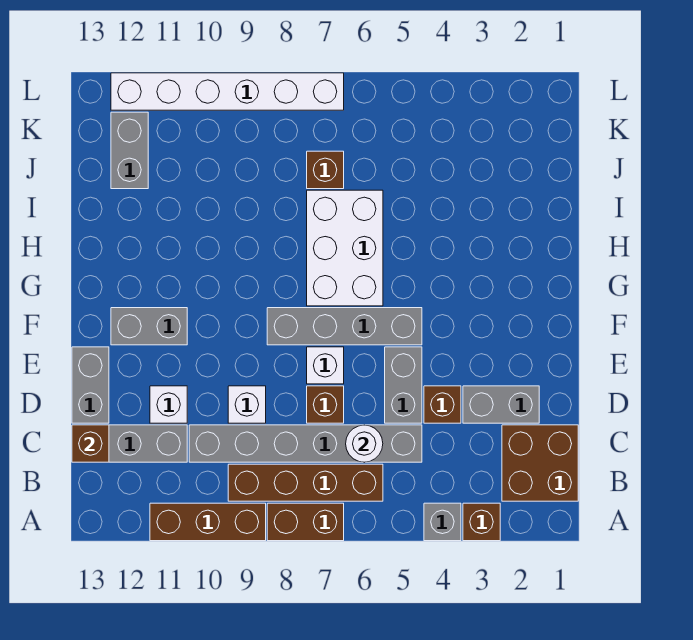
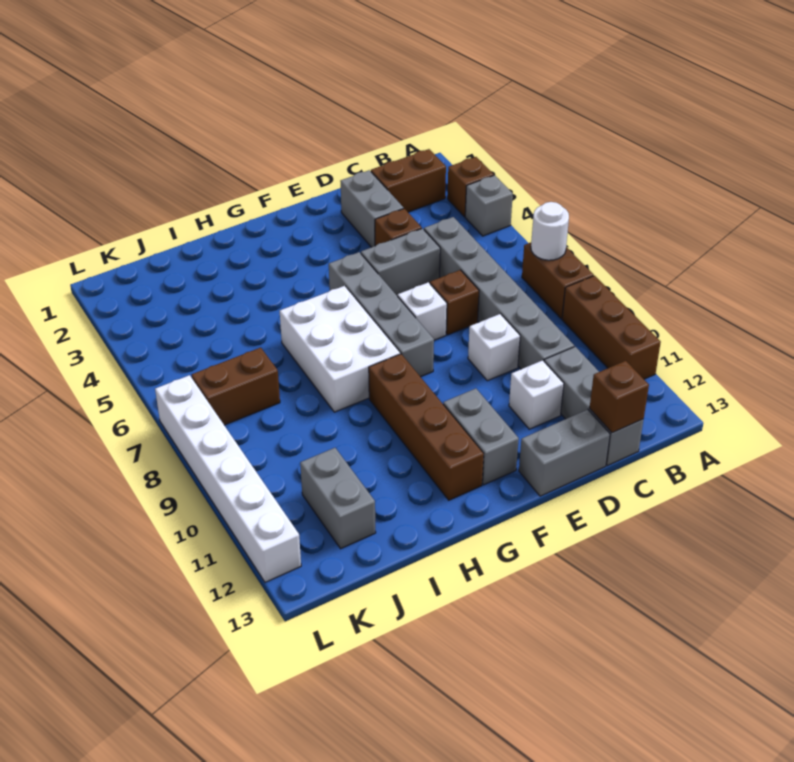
brown 2x2 brick [502,425,578,501] -> brown 1x2 brick [371,149,446,212]
brown 1x4 brick [228,464,383,501] -> brown 1x4 brick moved to [369,354,484,500]
white 1x1 round brick [346,425,383,462] -> white 1x1 round brick moved to [531,202,569,260]
white 2x3 brick [307,190,383,306] -> white 2x3 brick turned to [280,286,400,412]
brown 1x1 brick [307,151,344,189] -> brown 1x2 brick [192,348,280,425]
grey 1x2 brick [111,112,148,189] -> grey 1x2 brick turned to [300,448,376,549]

